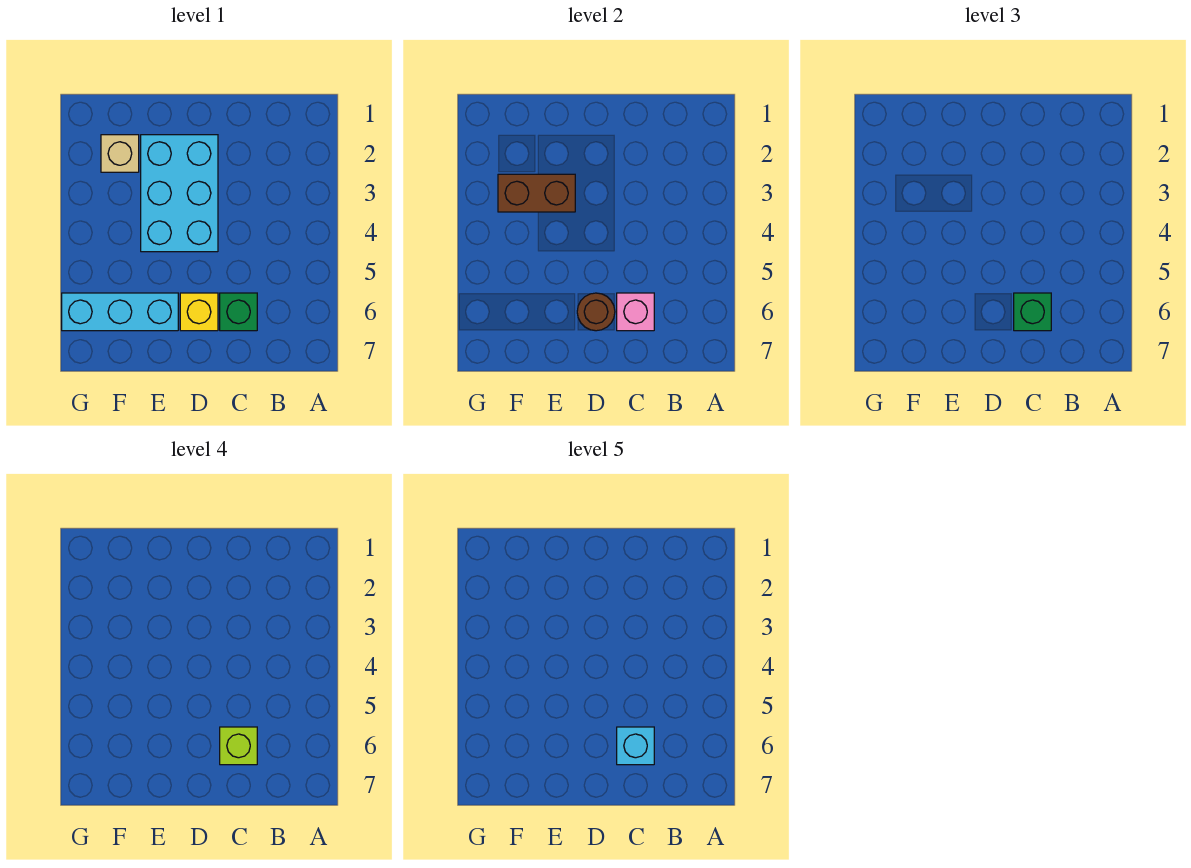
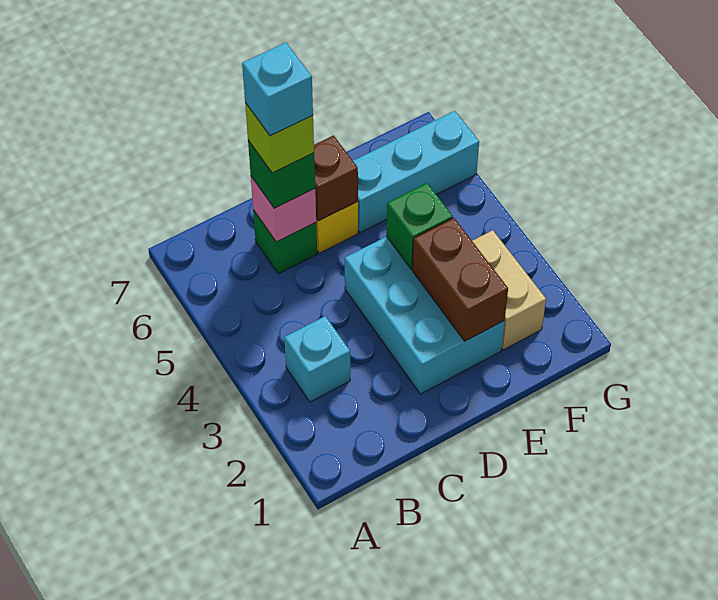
none -> cyan 1x1 brick [284,316,350,402]
brown 1x1 round brick [577,293,615,331] -> brown 1x1 brick [314,136,358,221]
brown 1x2 brick [498,174,575,212] -> brown 1x2 brick turned to [412,218,508,341]
none -> green 1x1 brick [386,183,453,269]
tan 1x1 brick [101,135,139,172] -> tan 1x2 brick [472,230,546,350]

